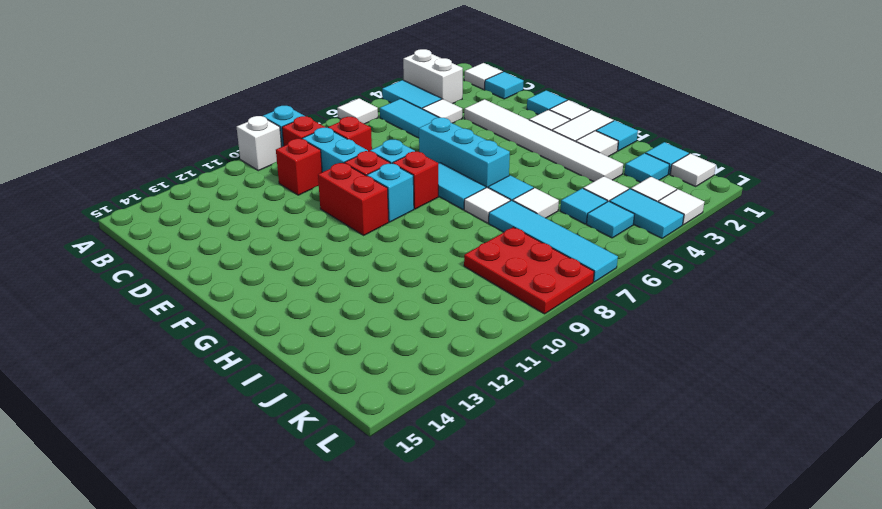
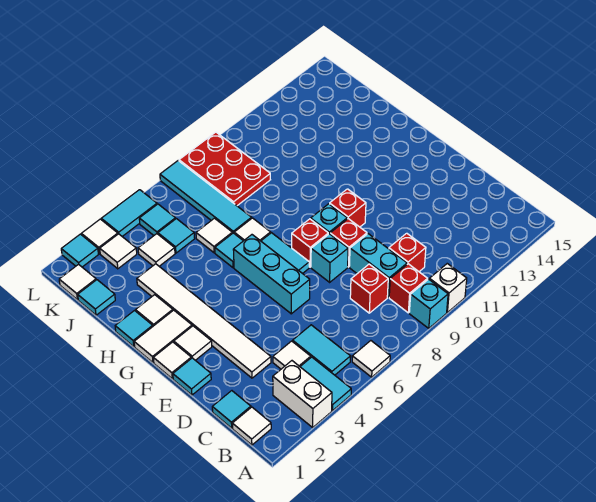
red 1x2 brick [318,163,389,235] -> red 1x1 brick [330,189,366,227]
cyan 1x1 tile [624,153,669,182] -> cyan 1x1 tile moved to [61,234,98,267]
cyan 1x2 tile [610,189,684,238] -> cyan 1x2 tile turned to [101,190,157,236]

